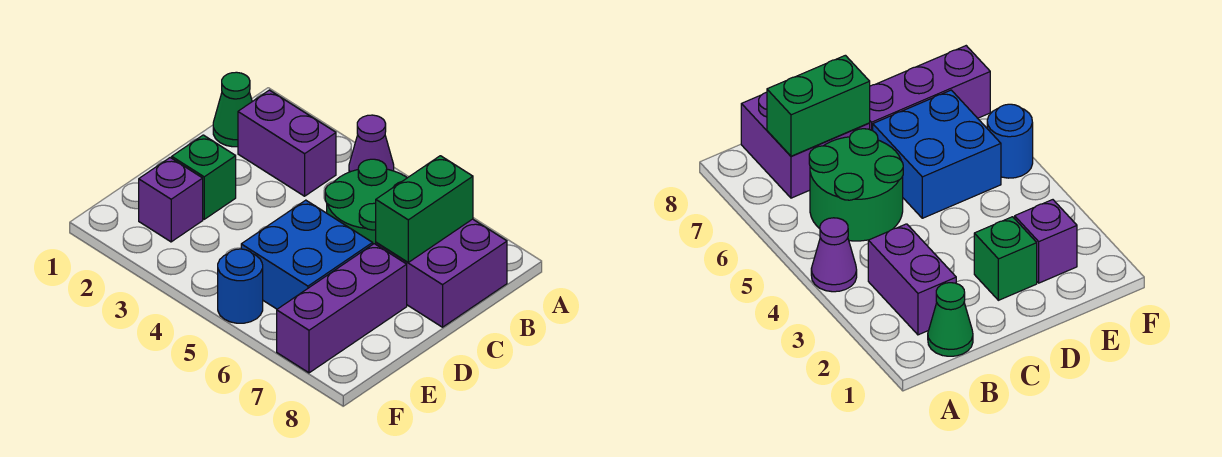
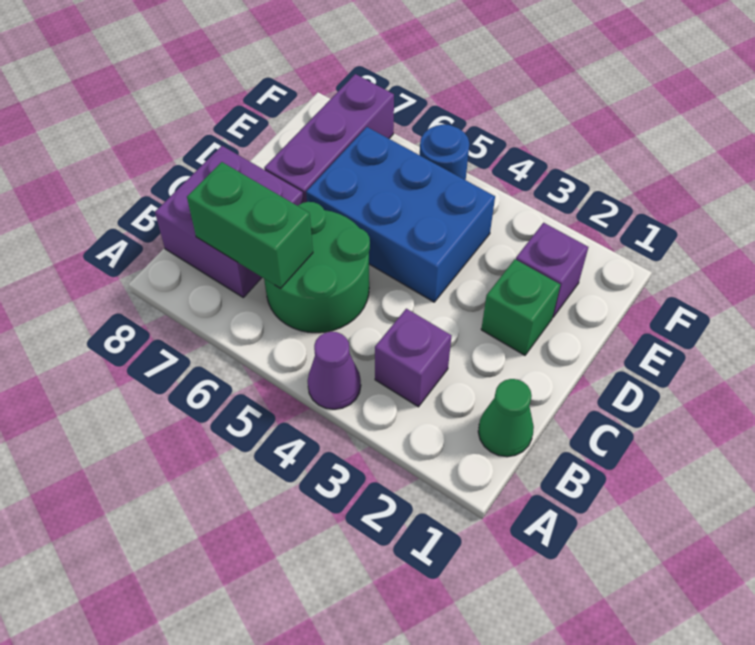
purple 1x2 brick [238,90,336,196] -> purple 1x1 brick [375,309,452,407]
green 1x2 brick [376,156,473,262] -> green 1x2 brick turned to [187,162,313,289]
blue 2x2 brick [241,200,373,309] -> blue 2x3 brick [306,127,495,302]

